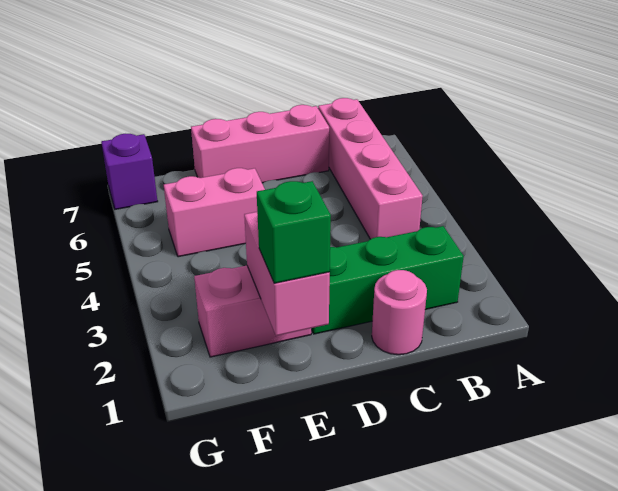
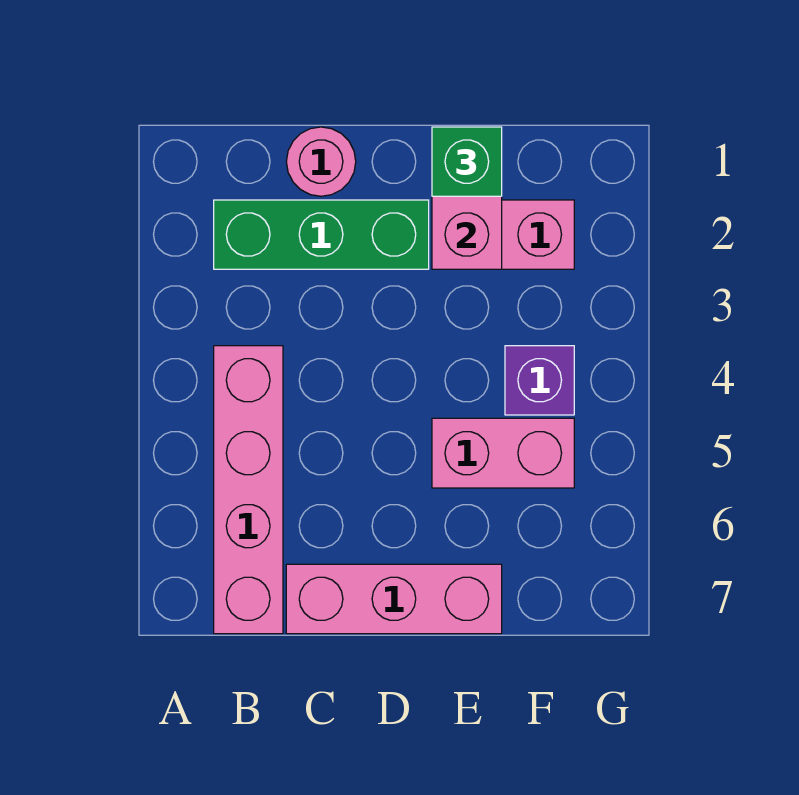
purple 1x1 brick [101,134,158,209] -> purple 1x1 brick moved to [505,346,574,415]

